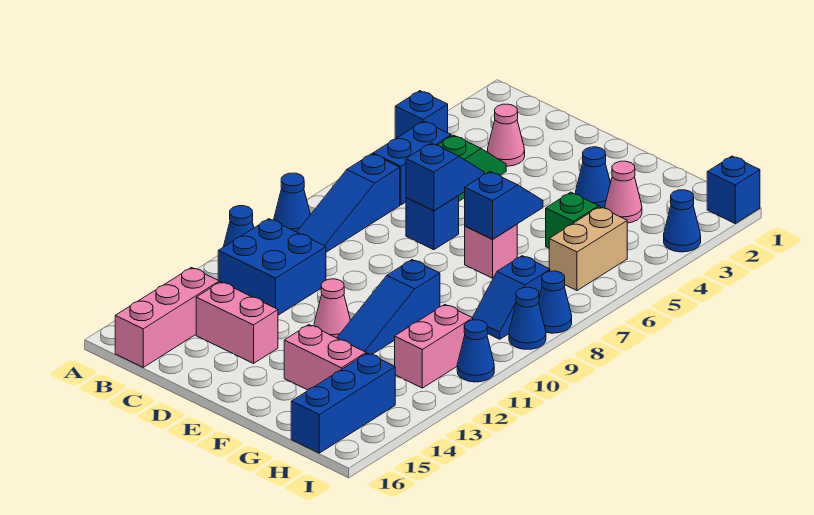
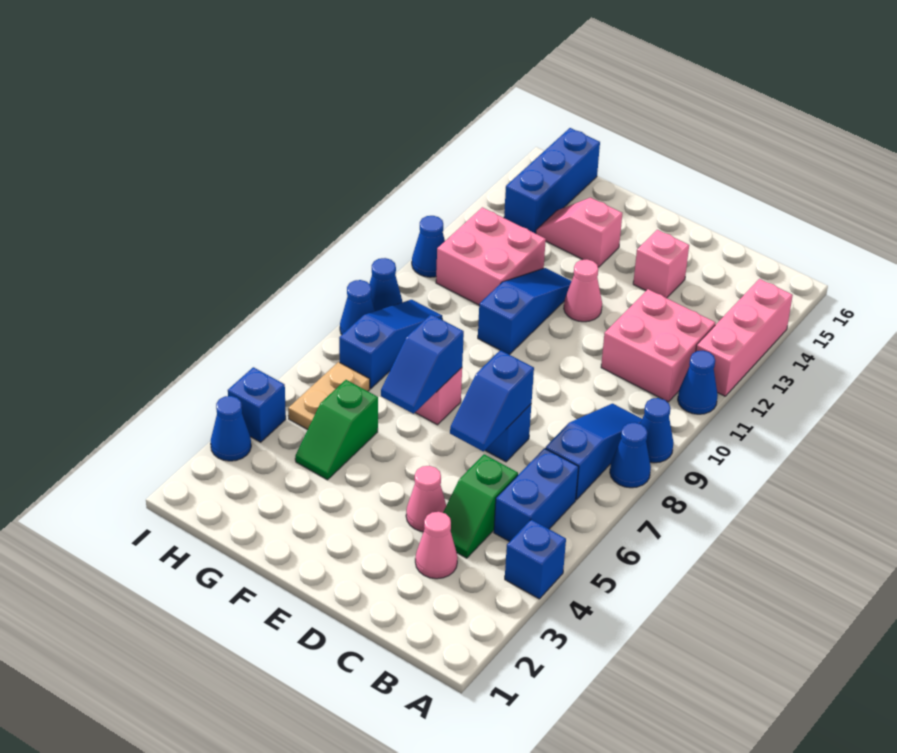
blue 2x2 brick [218,219,326,315] -> pink 2x2 brick [601,289,715,402]
pink 1x3 brick [115,268,219,367] -> pink 1x3 brick moved to [696,279,793,396]
pink 1x2 brick [196,282,278,363] -> pink 1x1 brick [633,230,689,298]
blue 1x1 cone [576,147,611,208] -> blue 1x1 cone moved to [610,423,651,488]
pink 1x2 brick [284,325,366,390] -> pink 1x2 slope [536,198,622,267]
pink 1x1 cone [605,161,642,223] -> pink 1x1 cone moved to [406,466,446,532]
tan 1x2 brick [549,207,627,291] -> tan 1x2 plate [288,362,370,430]
blue 1x2 slope [473,256,550,339] -> blue 1x3 slope [339,300,442,389]
pink 1x2 brick [395,305,473,388] -> pink 2x2 brick [436,207,546,305]
blue 1x1 brick [707,156,760,223] -> blue 1x1 brick moved to [228,367,286,442]

